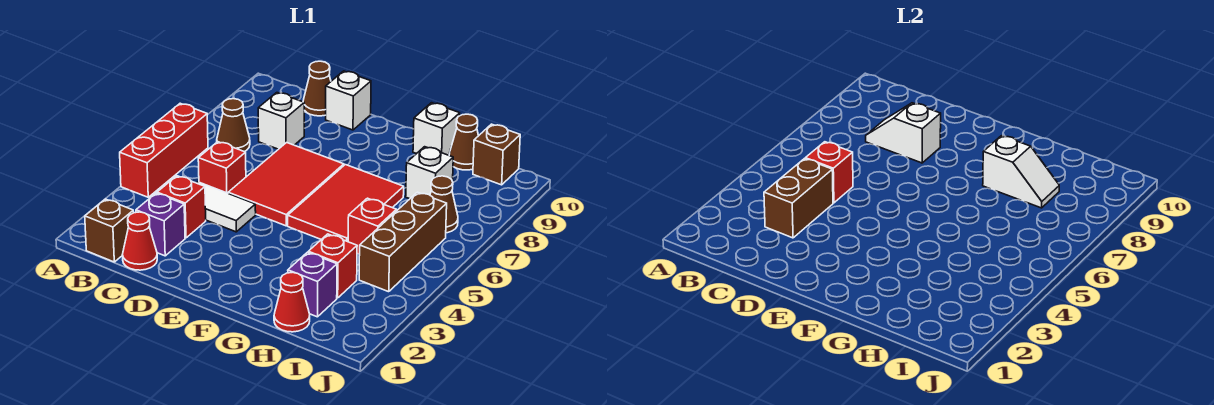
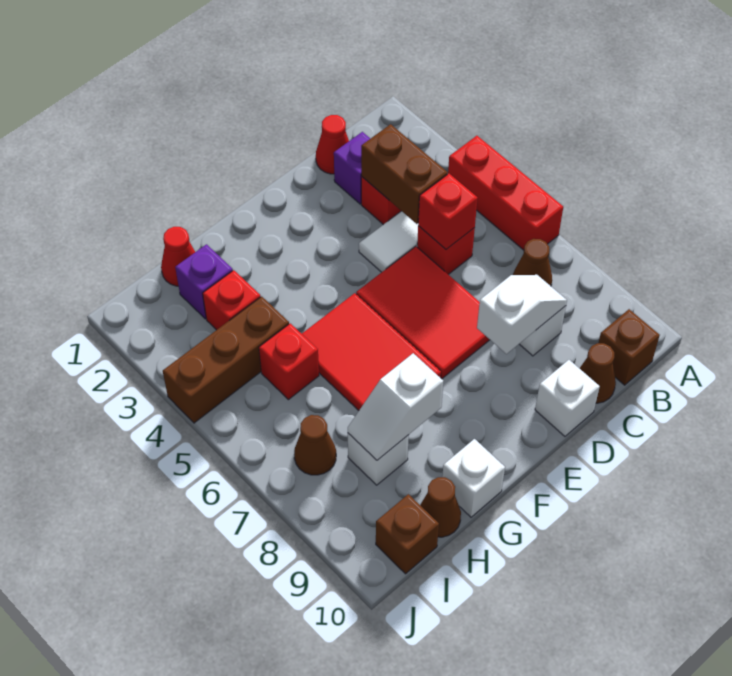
brown 1x1 brick [85,199,134,262] -> brown 1x1 brick moved to [599,309,660,385]
brown 1x3 brick [359,192,447,292] -> brown 1x3 brick turned to [163,297,289,423]

